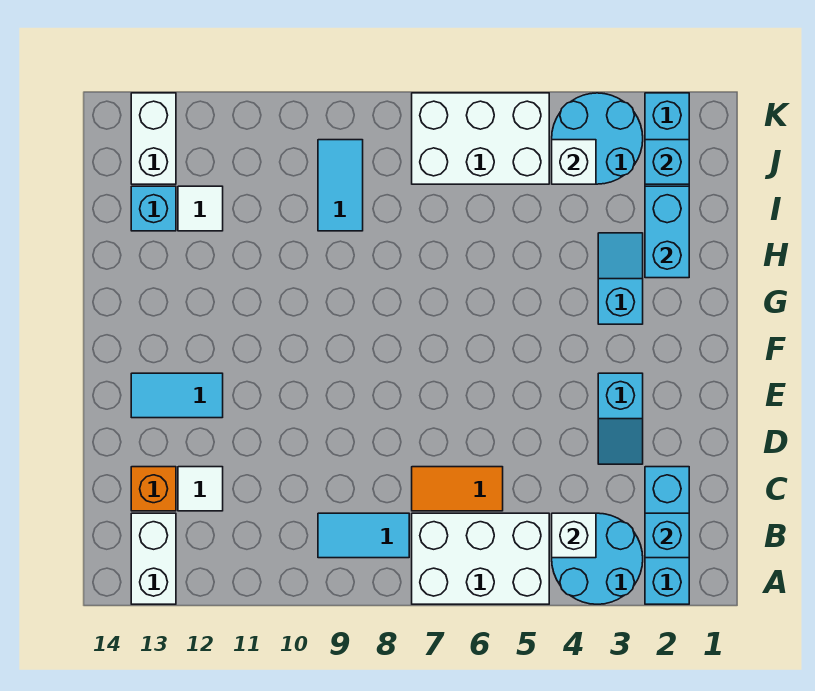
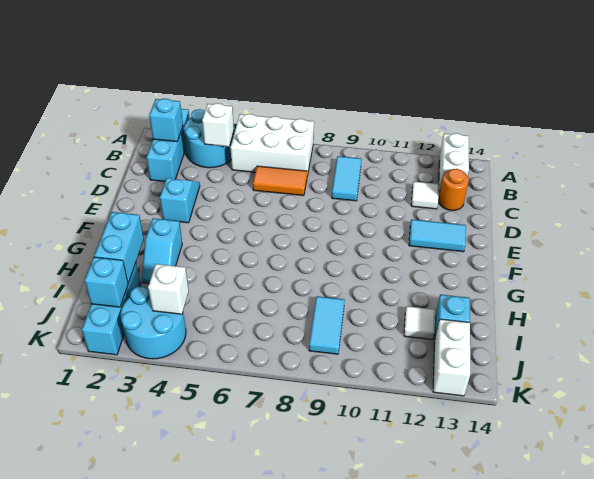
cyan 1x2 tile [318,513,409,558] -> cyan 1x2 tile turned to [332,156,361,201]
orange 1x1 brick [131,467,176,511] -> orange 1x1 round brick [438,169,469,210]
white 2x3 brick [412,93,549,184] -> none

